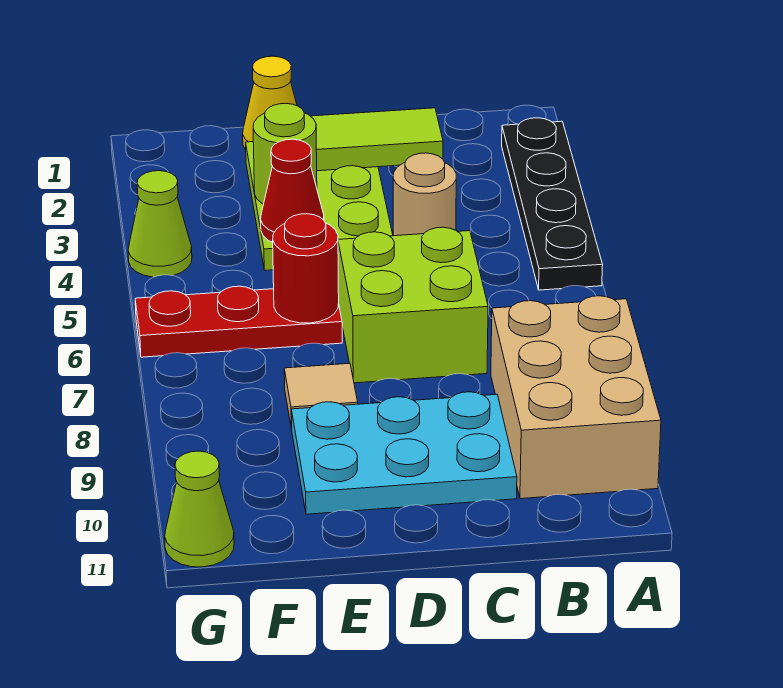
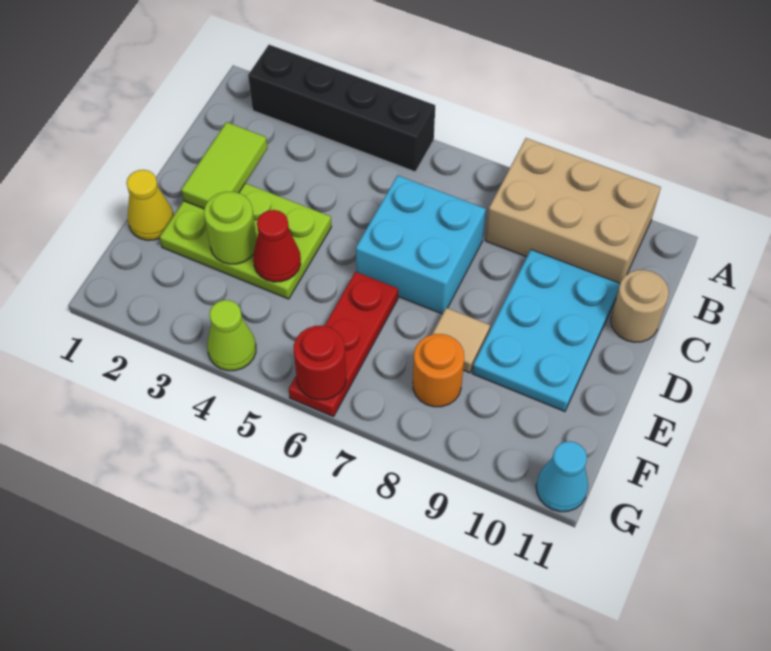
black 1x4 plate [502,118,603,290] -> black 1x4 brick [248,45,435,172]
tan 1x1 round brick [393,153,456,236] -> tan 1x1 round brick moved to [611,270,669,342]
lime 2x2 brick [338,227,488,383] -> cyan 2x2 brick [356,175,486,314]
red 1x1 round brick [273,214,339,323] -> red 1x1 round brick moved to [294,326,346,400]
none -> orange 1x1 round brick [413,334,464,407]
lime 1x1 cone [165,451,234,567] -> cyan 1x1 cone [536,441,588,512]

